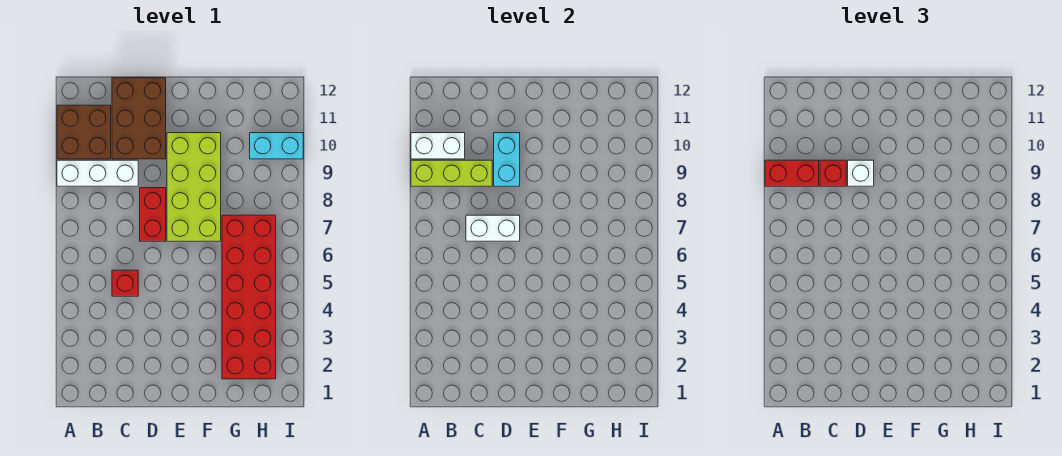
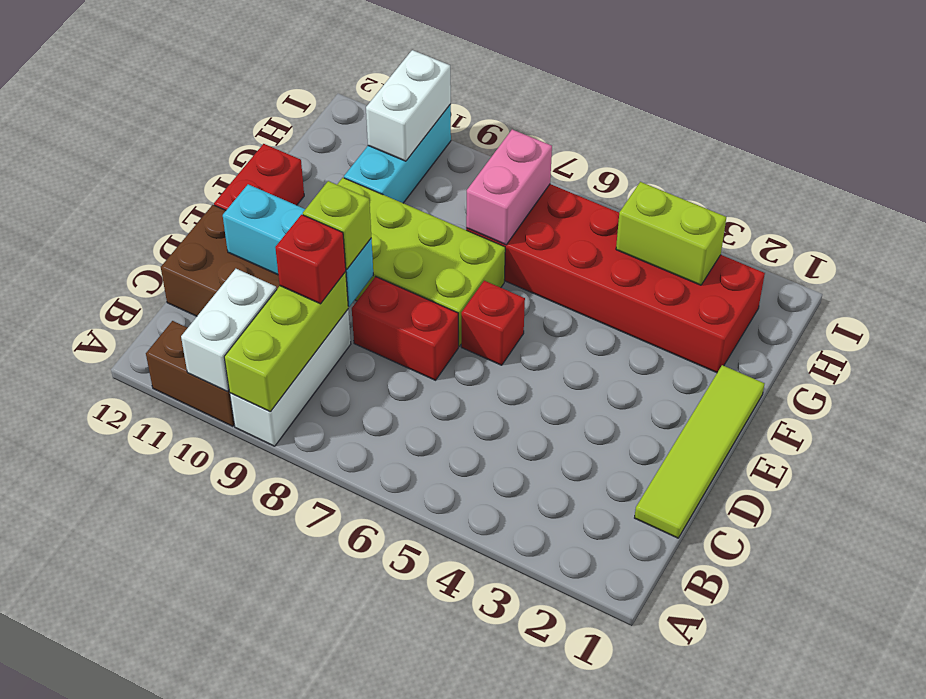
red 1x2 brick [765,160,819,186] -> red 1x2 brick moved to [214,144,304,210]
brown 2x2 brick [57,105,111,159] -> brown 1x2 brick [146,321,234,426]
none -> lime 1x4 tile [635,365,765,538]
red 1x1 brick [112,270,138,296] -> red 1x1 brick moved to [461,281,525,365]
white 1x2 brick [466,215,520,241] -> white 1x2 brick moved to [366,50,451,161]
cyan 1x2 brick [494,133,520,186] -> cyan 1x3 brick [223,184,373,307]
white 1x1 brick [848,160,874,186] -> lime 1x1 brick [303,181,371,269]
none -> pink 1x2 brick [466,129,552,245]
none -> lime 1x2 brick [616,182,726,285]
cyan 1x2 brick [250,133,303,159] -> cyan 1x3 brick [344,104,451,203]

